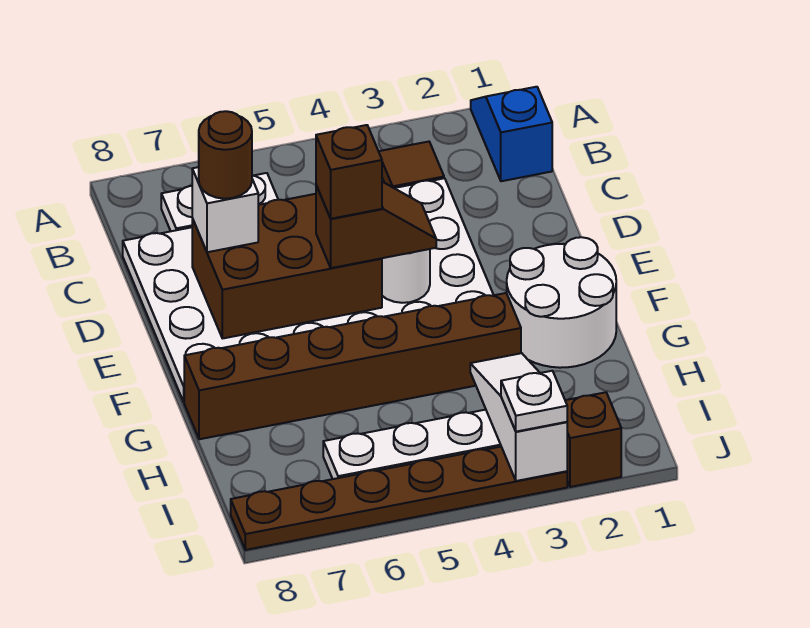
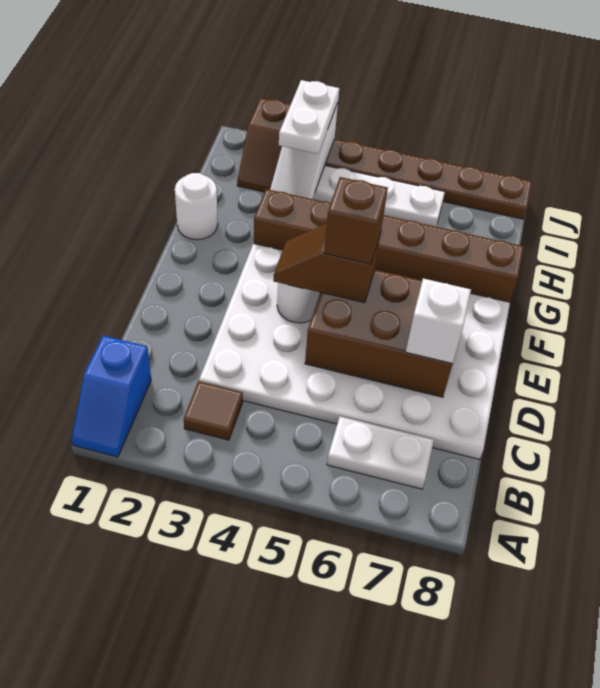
brown 1x1 round brick [199,111,252,199] -> none
white 2x2 round brick [507,237,616,368] -> white 1x1 round brick [175,173,218,240]
white 1x1 plate [501,371,567,432] -> white 1x2 plate [279,80,339,154]

